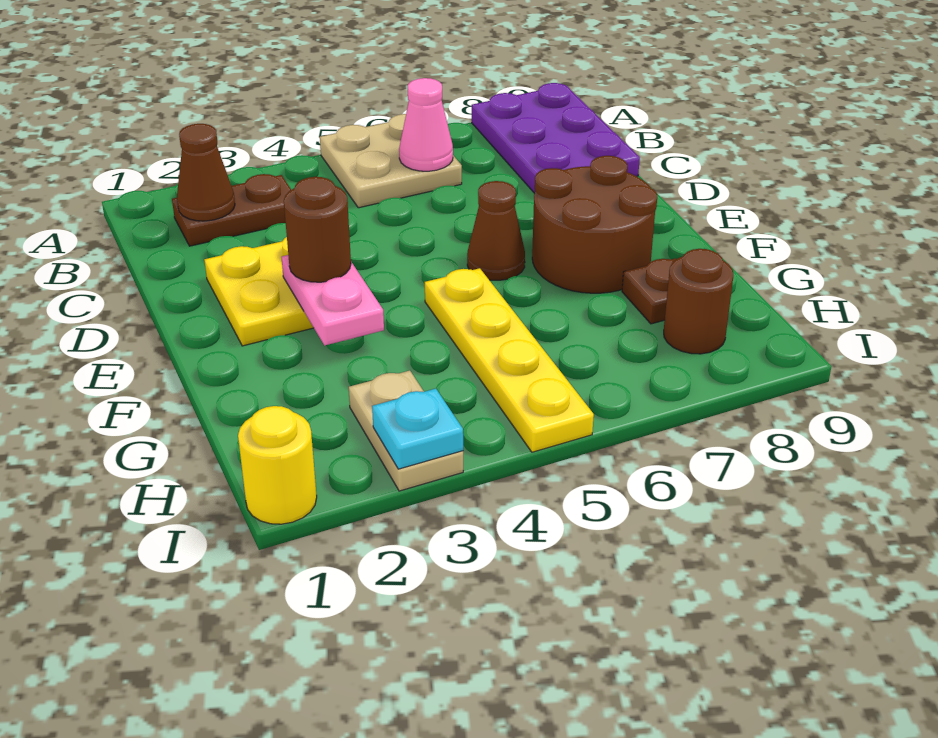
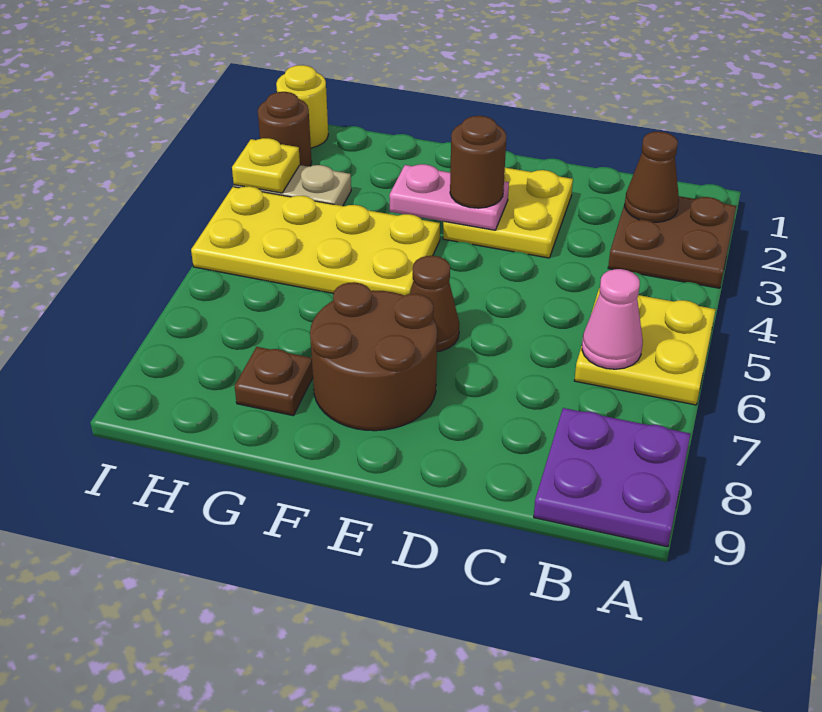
tan 2x2 plate [320,114,462,208] -> yellow 2x2 plate [574,288,716,405]
purple 2x3 plate [472,83,640,193] -> purple 2x2 plate [534,408,690,547]
brown 1x2 plate [172,174,291,246] -> brown 2x2 plate [608,196,736,288]
yellow 1x4 plate [425,268,594,452] -> yellow 2x4 plate [191,186,440,295]
brown 1x1 round brick [664,249,733,354] -> brown 1x1 round brick moved to [258,92,312,167]
cyan 1x1 plate [372,389,463,469] -> yellow 1x1 plate [232,138,300,193]

